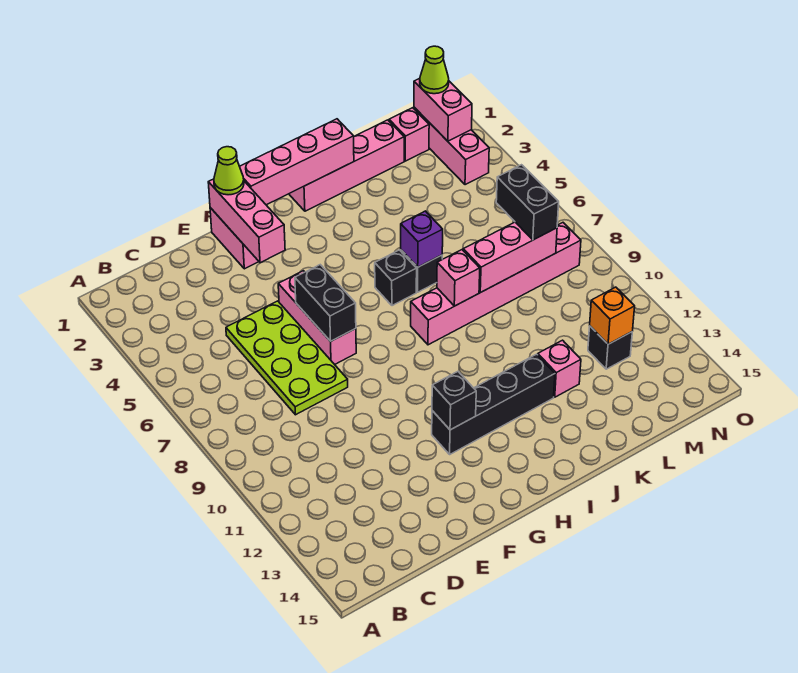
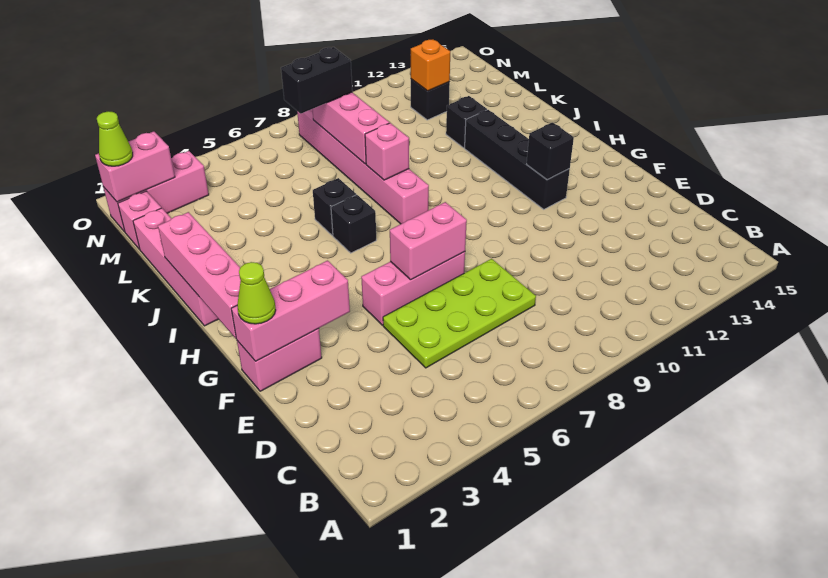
black 1x2 brick [295,265,356,341] -> pink 1x2 brick [390,202,467,280]
purple 1x1 brick [401,211,443,267] -> none
pink 1x1 brick [538,340,581,397] -> black 1x1 brick [446,96,487,148]

